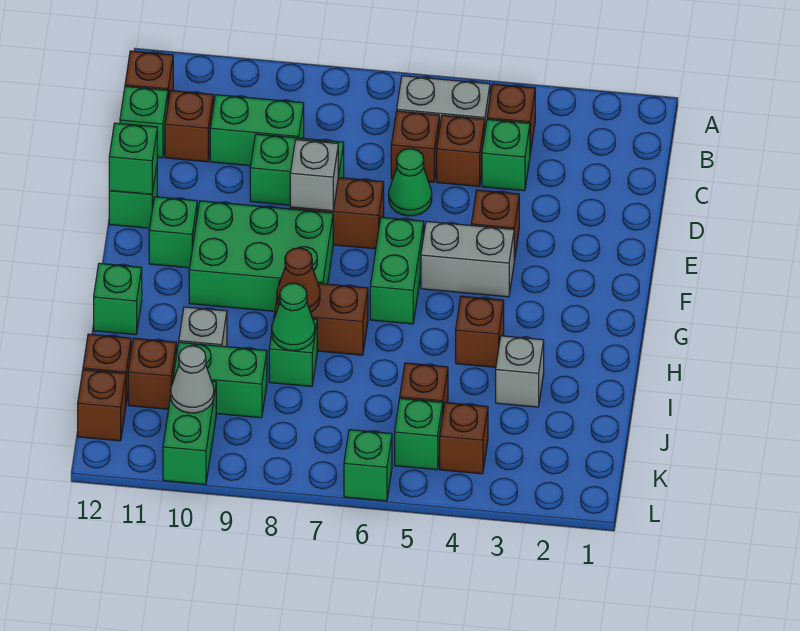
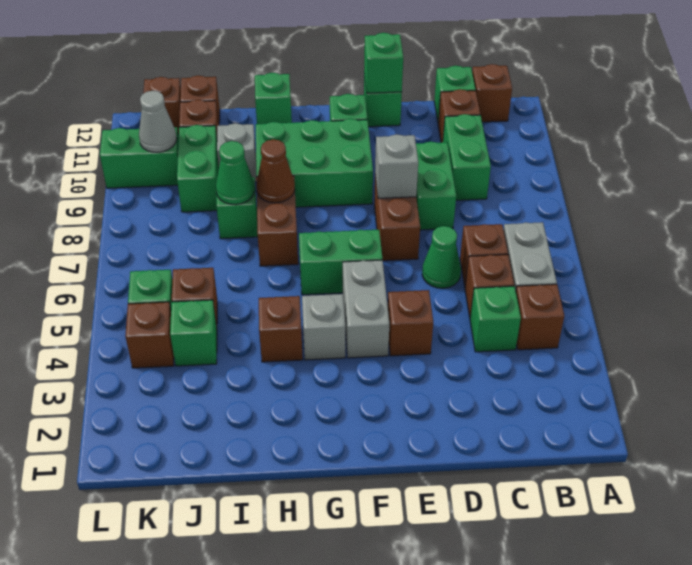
green 2x3 brick [189,201,333,311] -> green 2x3 brick turned to [256,119,373,207]
grey 1x1 brick [496,336,544,407] -> grey 1x1 brick moved to [302,294,345,360]
green 1x1 brick [344,430,392,501] -> green 1x1 brick moved to [170,300,217,366]

